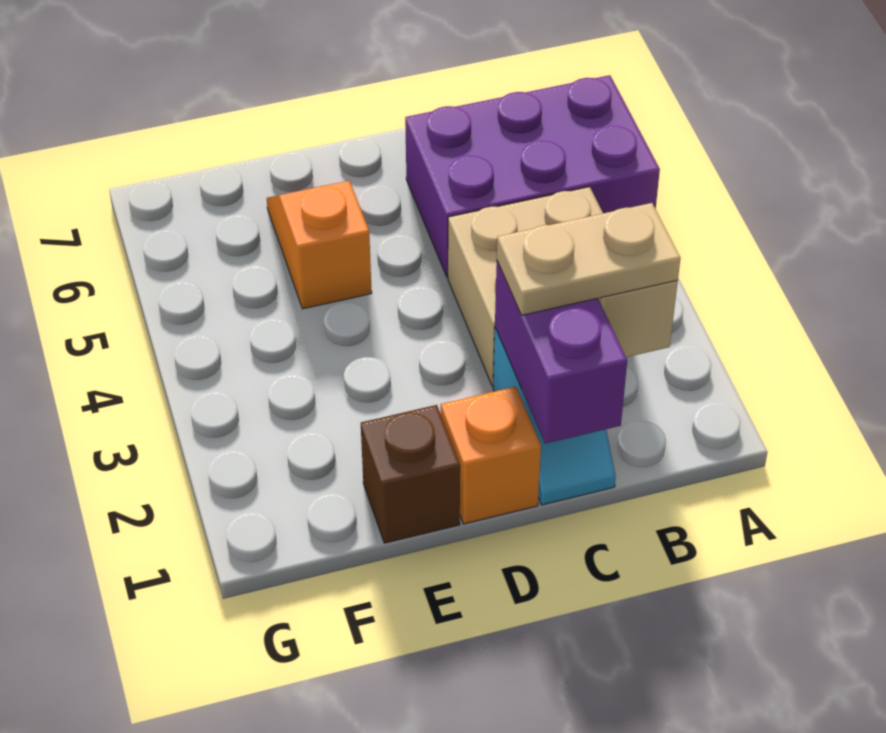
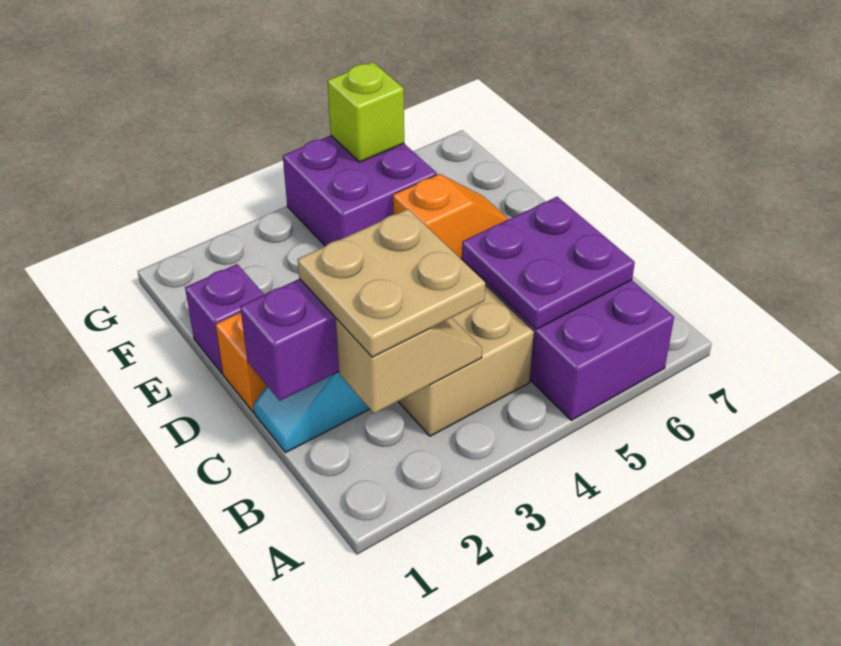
tan 1x2 plate [497,203,681,315] -> tan 2x2 plate [298,209,485,357]
none -> purple 2x2 plate [462,197,635,329]
brown 1x1 brick [361,405,460,543] -> purple 1x1 brick [185,264,264,373]
none -> purple 2x2 brick [283,136,437,246]
none -> lime 1x1 brick [327,62,404,162]

